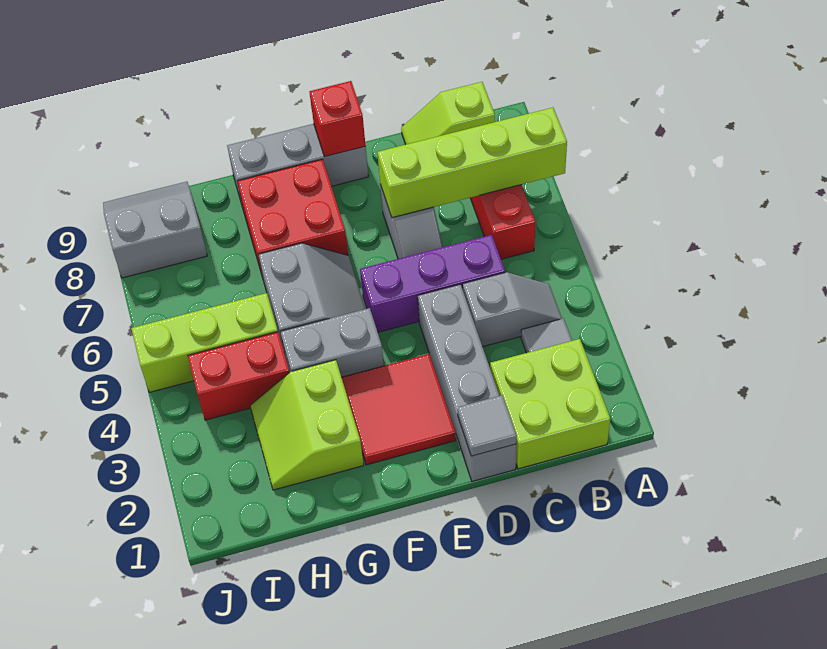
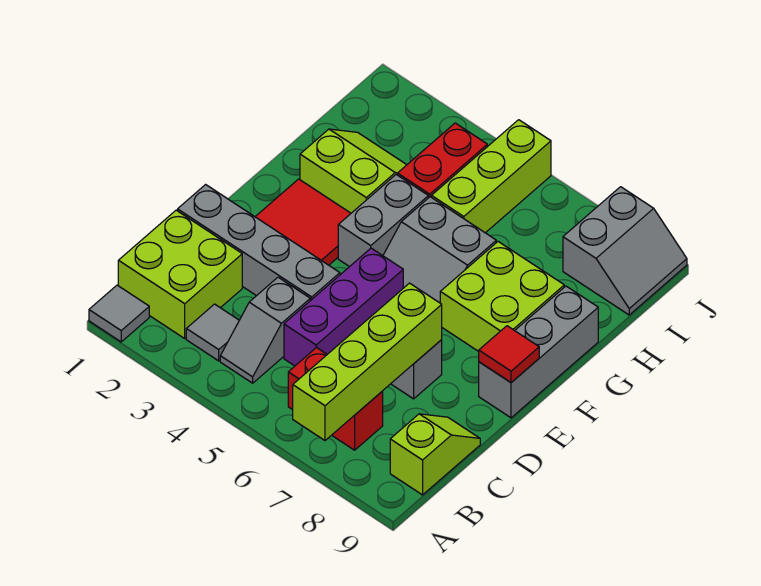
grey 1x1 tile [458,395,517,456] -> grey 1x1 tile moved to [89,285,149,342]
red 1x1 brick [309,81,366,157] -> red 1x1 tile [479,326,539,382]
red 2x2 brick [237,159,348,277] -> lime 2x2 brick [440,242,564,351]

